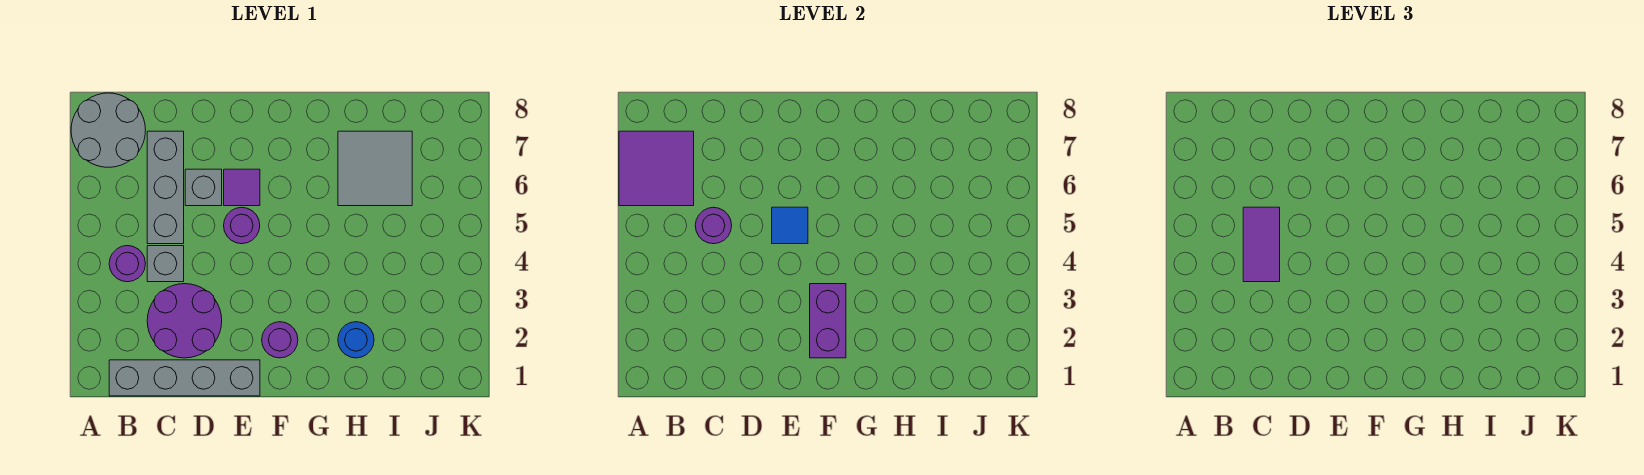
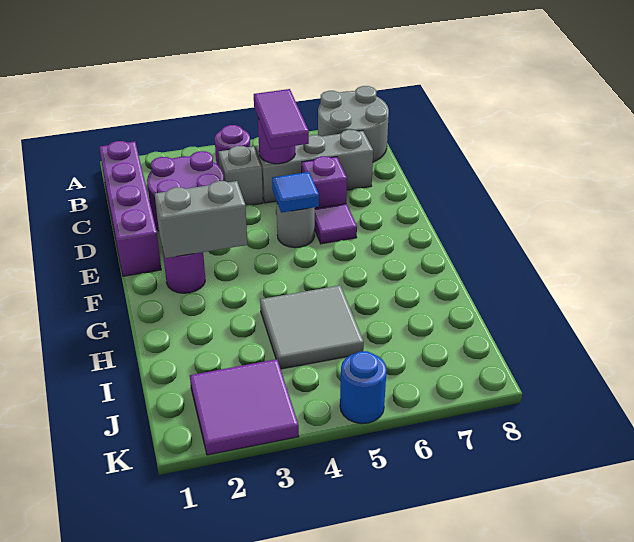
purple 2x2 tile [619,131,694,206] -> purple 2x2 tile moved to [190,359,299,455]
grey 1x4 brick [109,360,260,396] -> purple 1x4 brick [99,141,161,276]
purple 1x2 tile [1243,207,1280,282] -> purple 1x2 tile turned to [254,89,309,149]
grey 1x1 brick [185,169,222,206] -> purple 1x1 brick [302,156,347,209]
purple 1x1 round brick [224,207,260,244] -> grey 1x1 round brick [276,201,315,248]
purple 1x2 brick [810,284,846,358] -> grey 1x2 brick [155,181,247,258]
blue 1x1 round brick [338,322,374,358] -> blue 1x1 round brick moved to [340,351,387,424]
grey 2x2 tile [338,131,412,206] -> grey 2x2 tile moved to [260,285,364,369]

